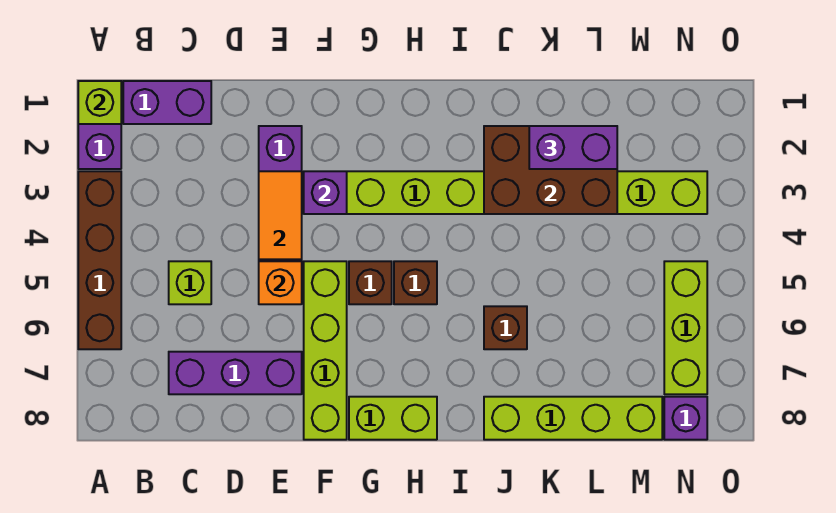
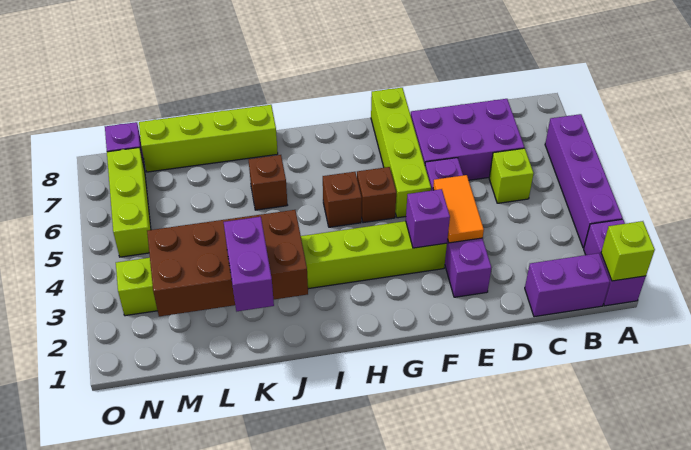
brown 1x4 brick [78,171,121,349] -> purple 1x4 brick [545,114,623,248]
purple 1x3 brick [169,352,302,394] -> purple 2x3 brick [411,99,524,180]
orange 1x1 brick [259,261,302,304] -> none
lime 1x2 brick [349,397,437,440] -> none
brown 2x3 brick [484,126,617,214] -> brown 2x4 brick [147,210,308,316]
purple 1x2 brick [529,126,617,169] -> purple 1x2 brick turned to [224,217,274,311]

